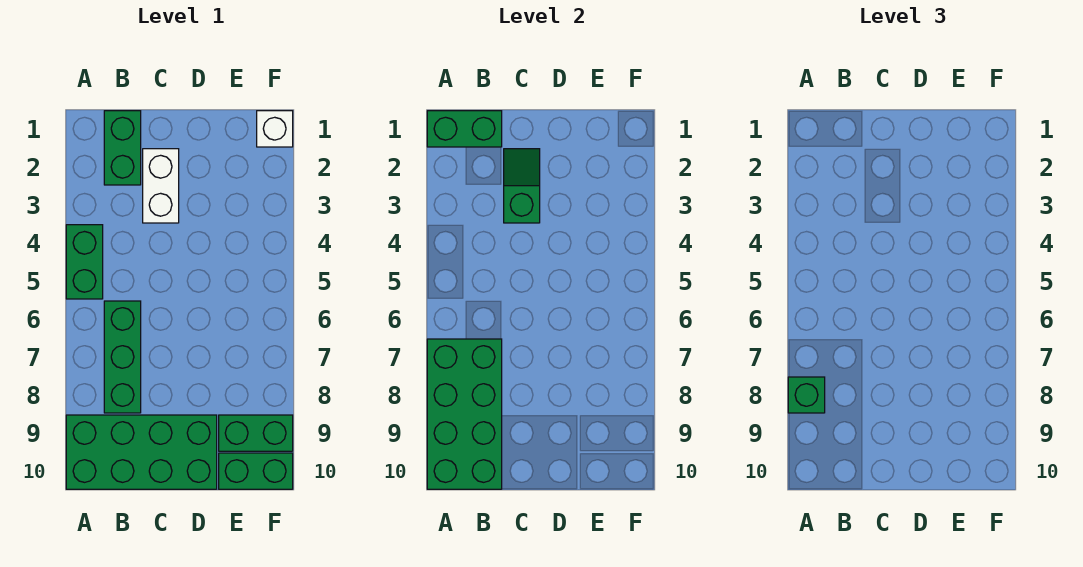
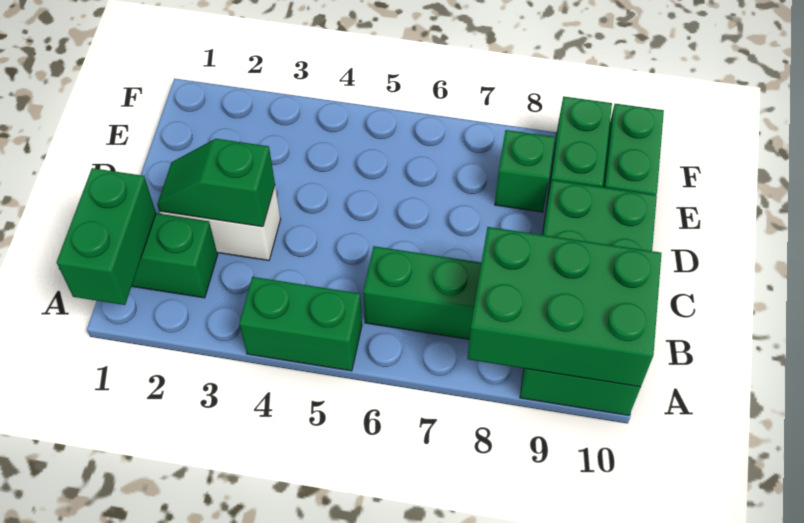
green 2x4 brick [427,339,502,489] -> green 2x3 brick [467,227,662,387]
green 1x1 brick [788,377,825,413] -> green 1x1 brick moved to [495,130,555,212]
white 1x1 brick [257,111,293,147] -> none

